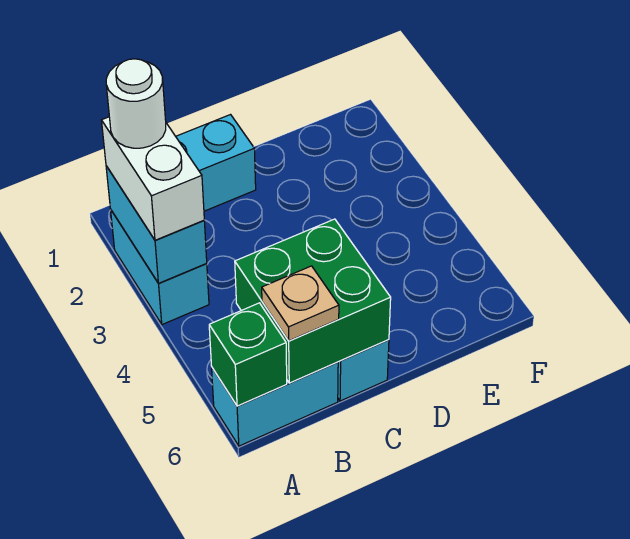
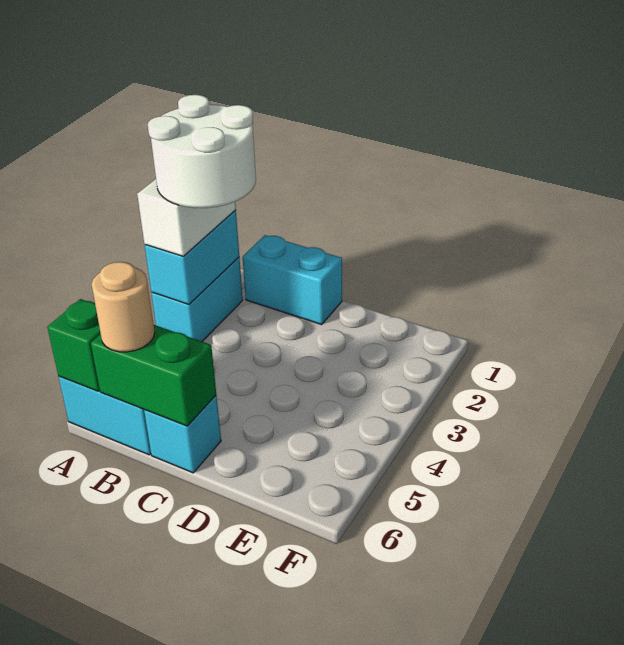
white 1x1 round brick [106,59,166,148] -> white 2x2 round brick [148,95,256,208]
green 2x2 brick [235,219,391,383] -> green 1x2 brick [91,325,216,426]
tan 1x1 plate [262,266,339,341] -> tan 1x1 round brick [92,262,155,352]

